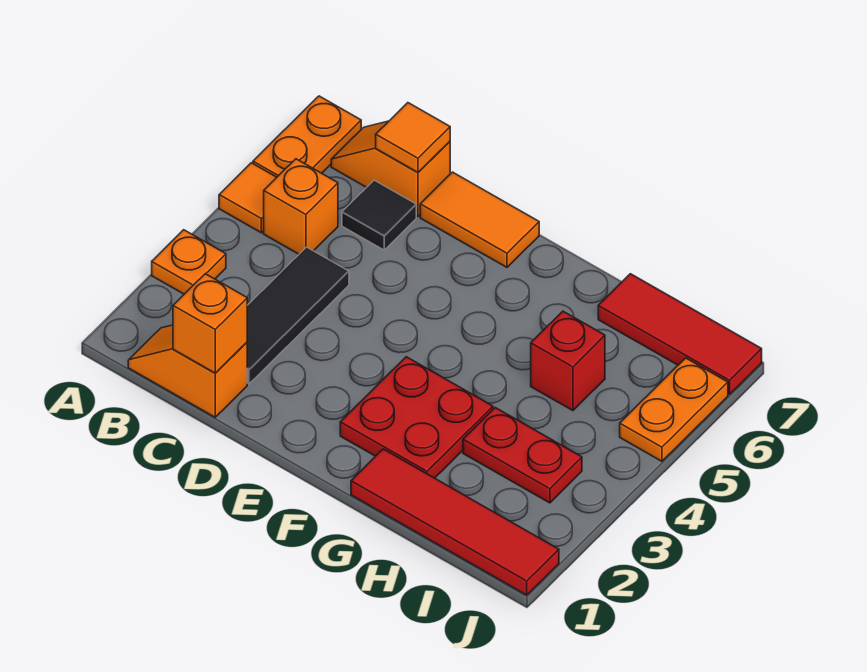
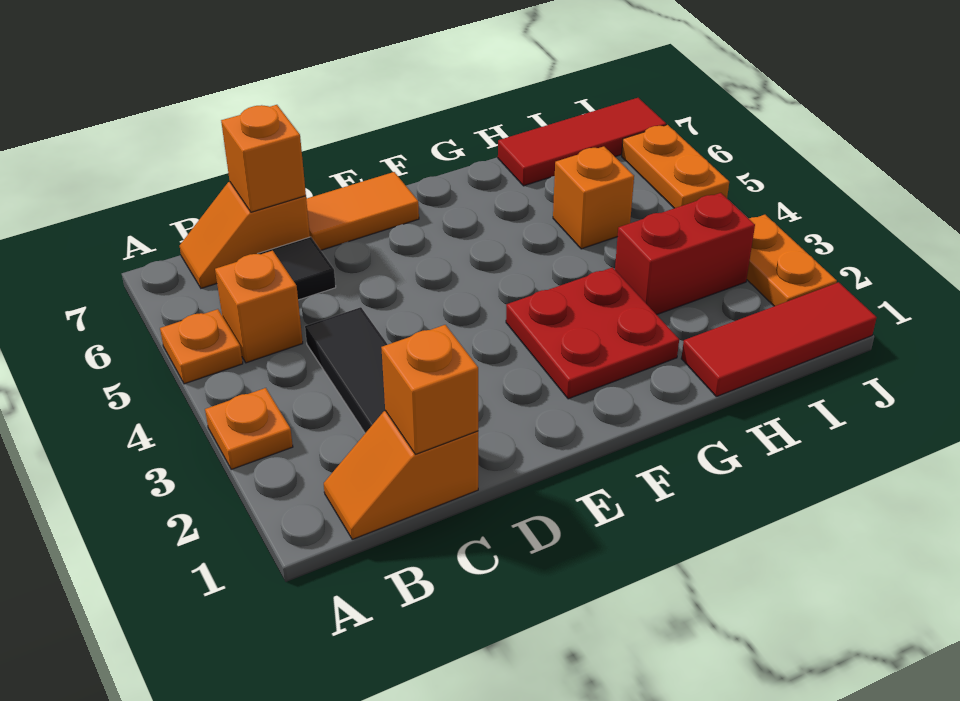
orange 1x1 tile [219,163,277,233] -> orange 1x1 plate [160,309,243,384]
orange 1x2 plate [253,96,361,177] -> orange 1x2 plate moved to [747,215,837,306]
orange 1x1 tile [376,103,450,173] -> orange 1x1 brick [221,105,306,212]
red 1x4 tile [351,449,559,595] -> red 1x3 tile [681,282,877,397]
red 1x2 plate [463,408,582,503] -> red 1x2 brick [615,193,755,315]
red 1x1 brick [531,311,605,411] -> orange 1x1 brick [553,146,634,249]

